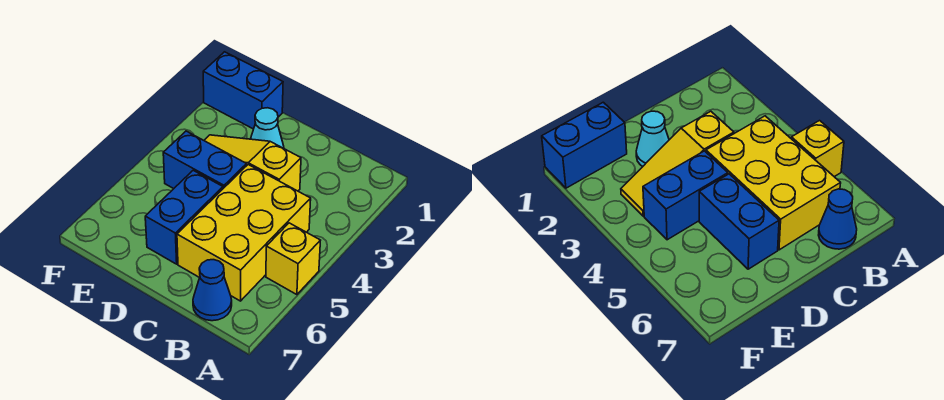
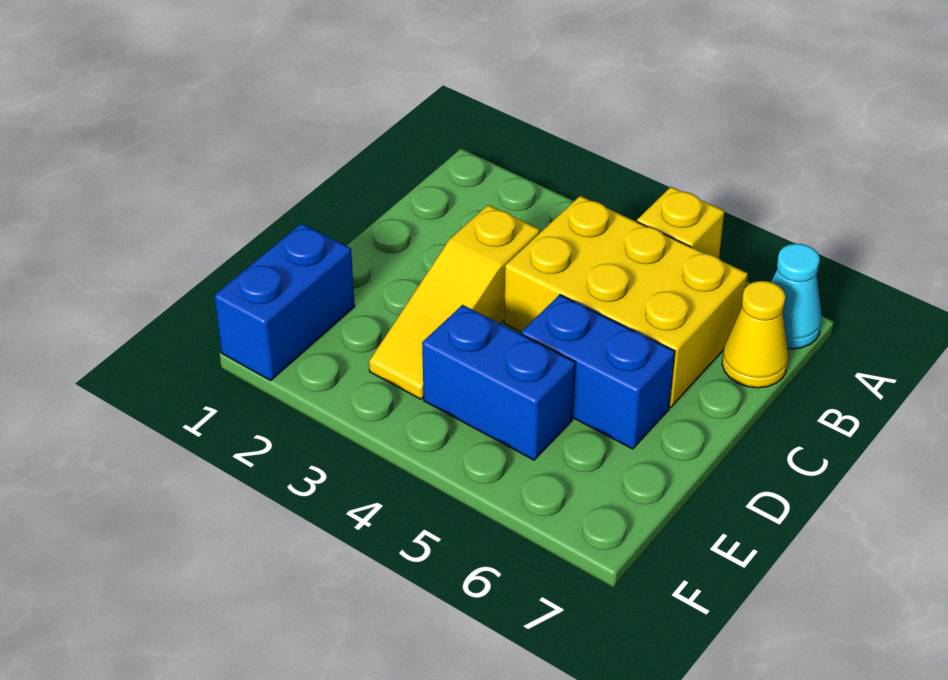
blue 1x1 cone [193,260,232,321] -> yellow 1x1 cone [722,281,788,388]
cyan 1x1 cone [251,108,284,148] -> cyan 1x1 cone moved to [771,244,822,349]
blue 1x2 brick [163,131,247,189] -> blue 1x2 brick turned to [422,305,575,460]

